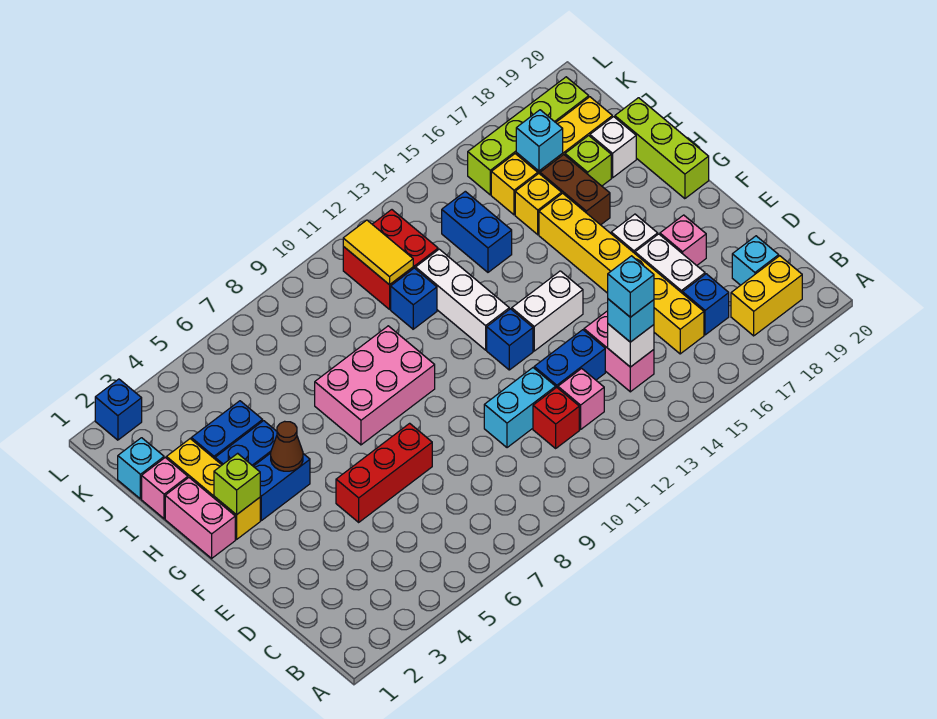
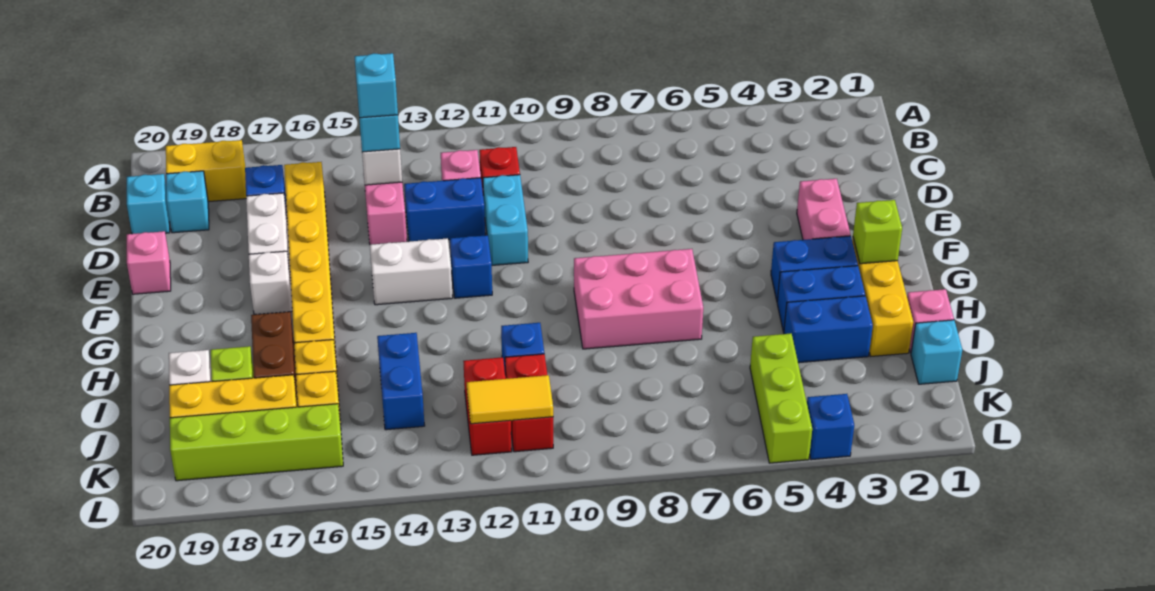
cyan 1x2 brick [484,368,556,448] -> cyan 1x2 brick turned to [483,175,528,265]
red 1x3 brick [336,423,432,522] -> none
pink 1x1 brick [660,215,706,265] -> pink 1x1 brick moved to [127,231,171,294]
pink 1x2 brick [165,478,235,558] -> pink 1x2 brick moved to [797,179,850,240]
brown 1x1 cone [271,421,303,471] -> none
white 1x3 brick [416,249,509,350] -> none
lime 1x3 brick [615,98,709,199] -> lime 1x3 brick moved to [750,334,812,463]
yellow 1x2 tile [343,220,413,285] -> yellow 1x2 tile turned to [467,375,553,424]
cyan 1x1 brick [516,110,563,171] -> cyan 1x1 brick moved to [127,174,170,234]
blue 1x1 brick [95,379,142,440] -> blue 1x1 brick moved to [807,394,854,460]

